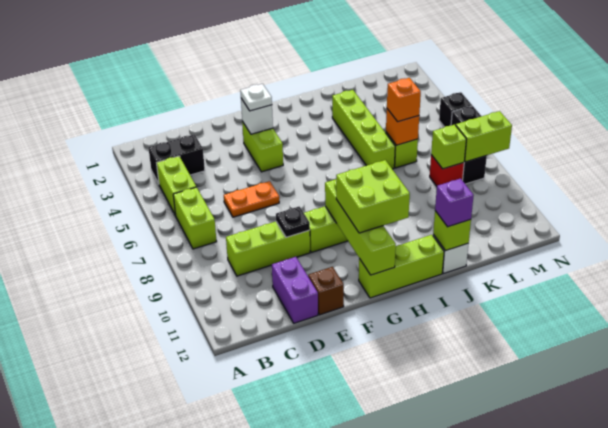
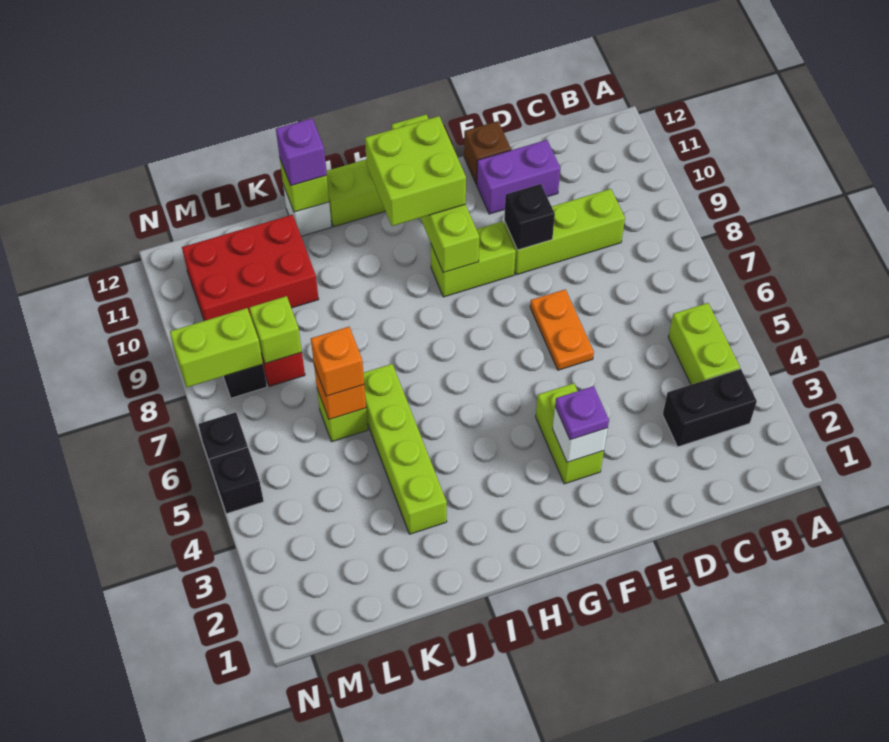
lime 1x2 brick [173,187,217,249] -> none
orange 1x2 plate [224,181,279,217] -> orange 1x2 plate turned to [530,289,594,370]
purple 1x2 brick [272,257,318,323] -> purple 1x2 brick turned to [477,140,560,214]
black 1x1 plate [276,207,310,237] -> black 1x1 brick [504,184,555,250]
white 1x1 plate [240,84,272,111] -> purple 1x1 plate [555,386,609,440]
none -> red 2x3 brick [182,215,319,321]

